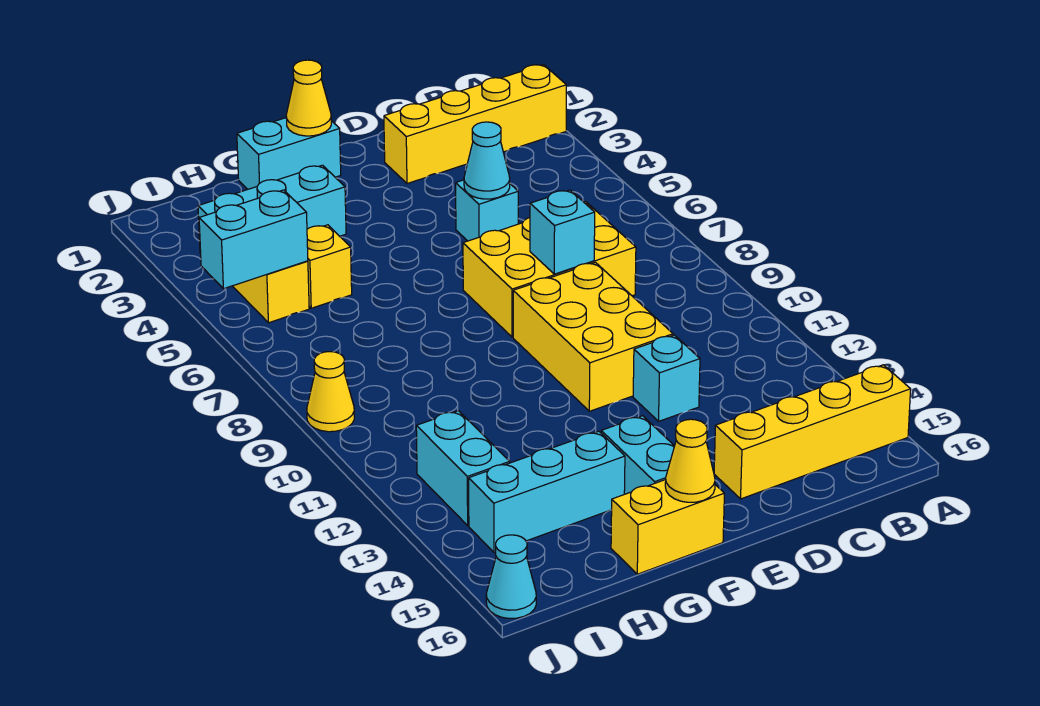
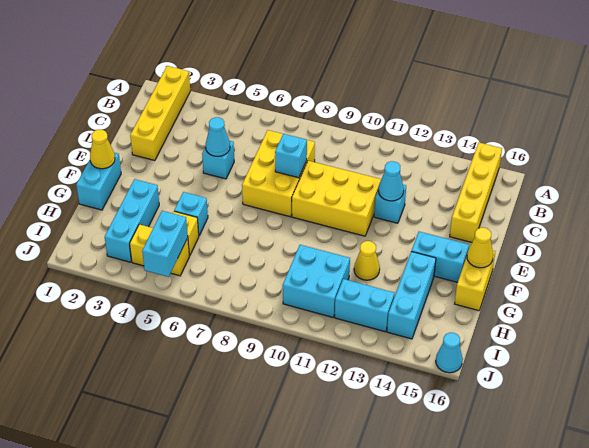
none -> cyan 1x1 cone [378,161,404,201]
none -> cyan 1x1 brick [174,192,208,235]
none -> cyan 2x2 brick [283,245,350,317]
yellow 1x1 cone [307,352,354,432] -> yellow 1x1 cone moved to [354,241,380,280]

